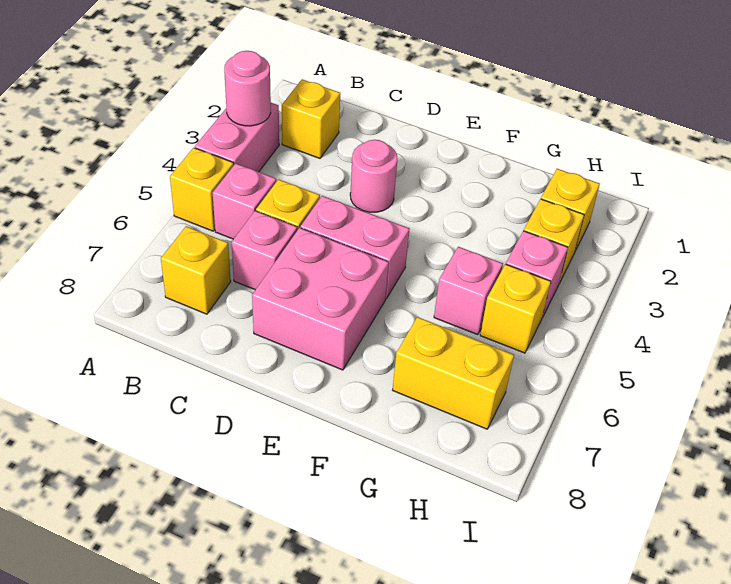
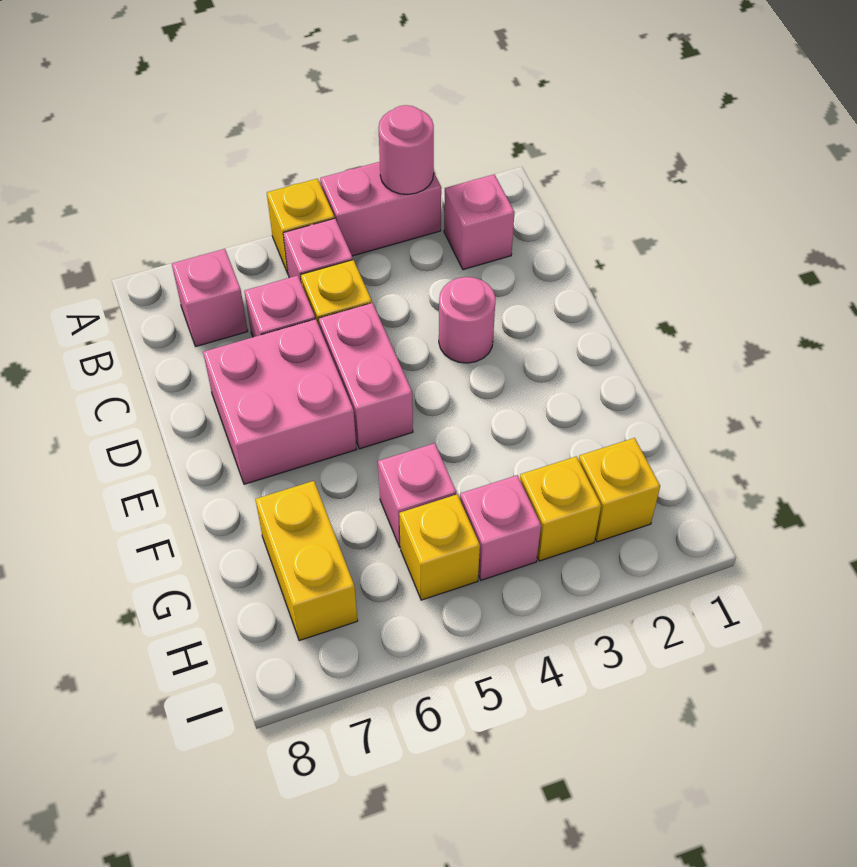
yellow 1x1 brick [282,79,340,158] -> pink 1x1 brick [444,174,515,270]
yellow 1x1 brick [161,226,231,314] -> pink 1x1 brick [172,249,248,346]

